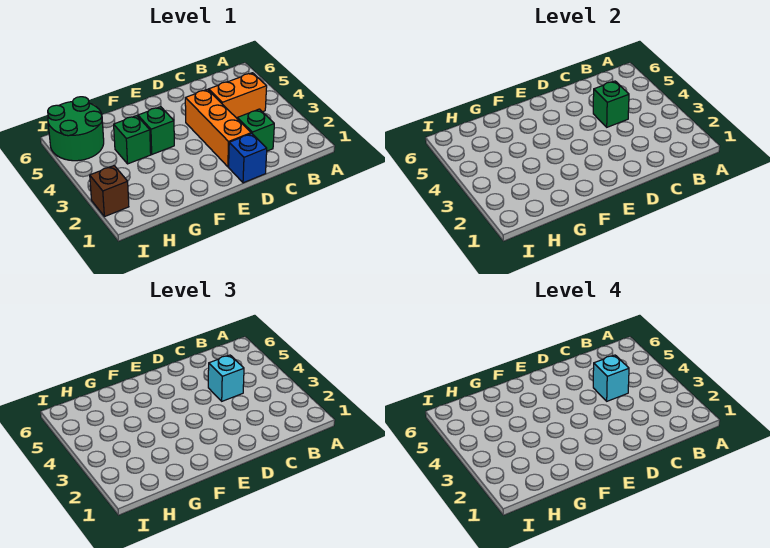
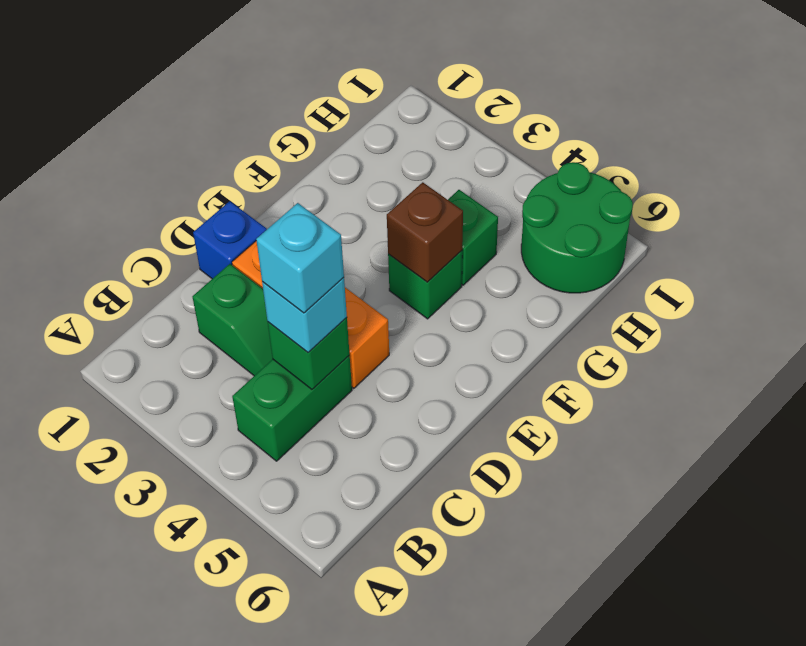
orange 1x2 brick [209,73,267,118] -> green 1x2 brick [232,356,352,461]
brown 1x1 brick [90,166,129,217] -> brown 1x1 brick moved to [387,182,463,282]

